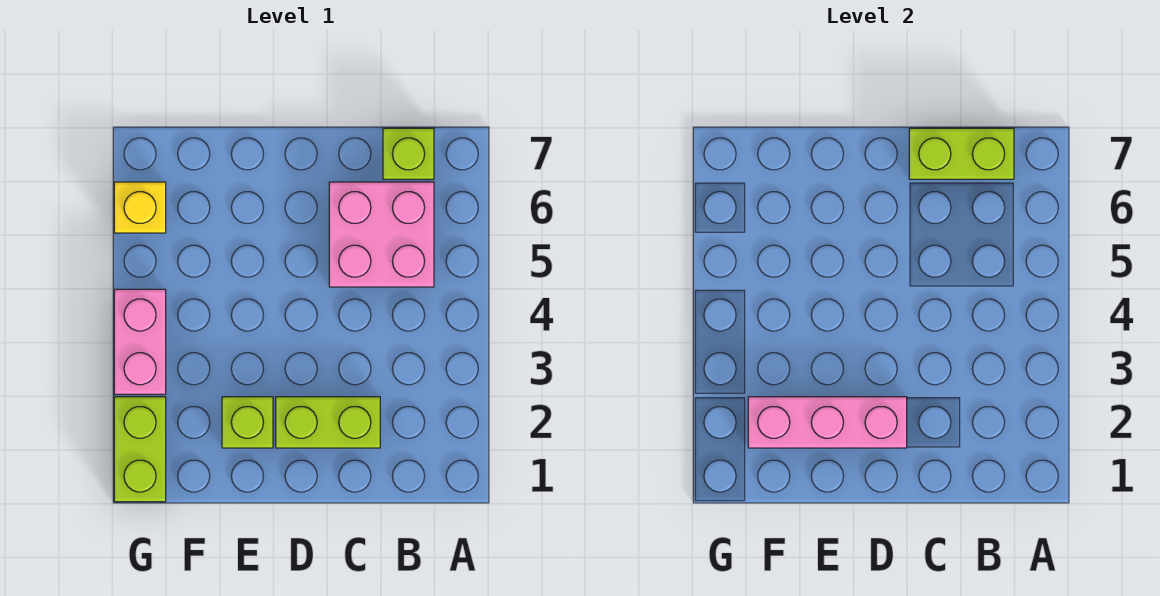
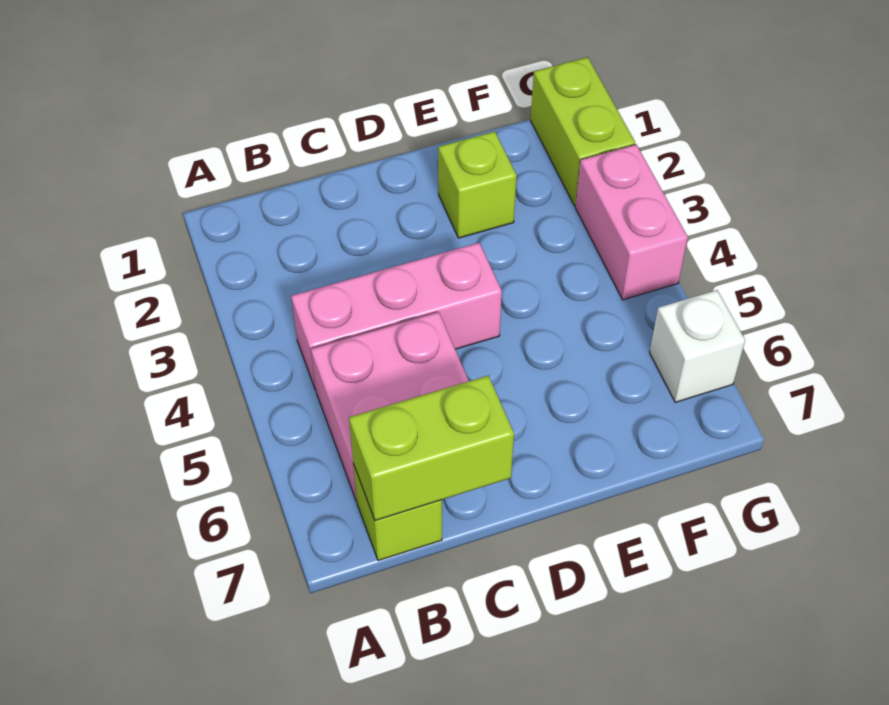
lime 1x2 brick [276,397,380,448] -> none
pink 1x3 brick [748,397,907,448] -> pink 1x3 brick moved to [291,243,502,390]
yellow 1x1 brick [114,182,166,233] -> white 1x1 brick [650,290,745,402]

